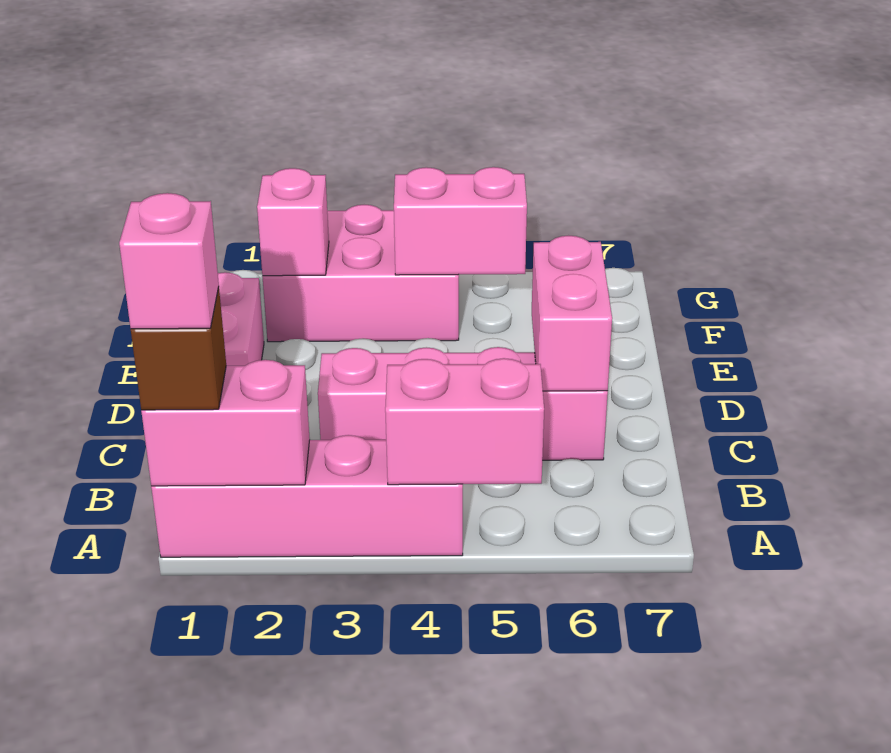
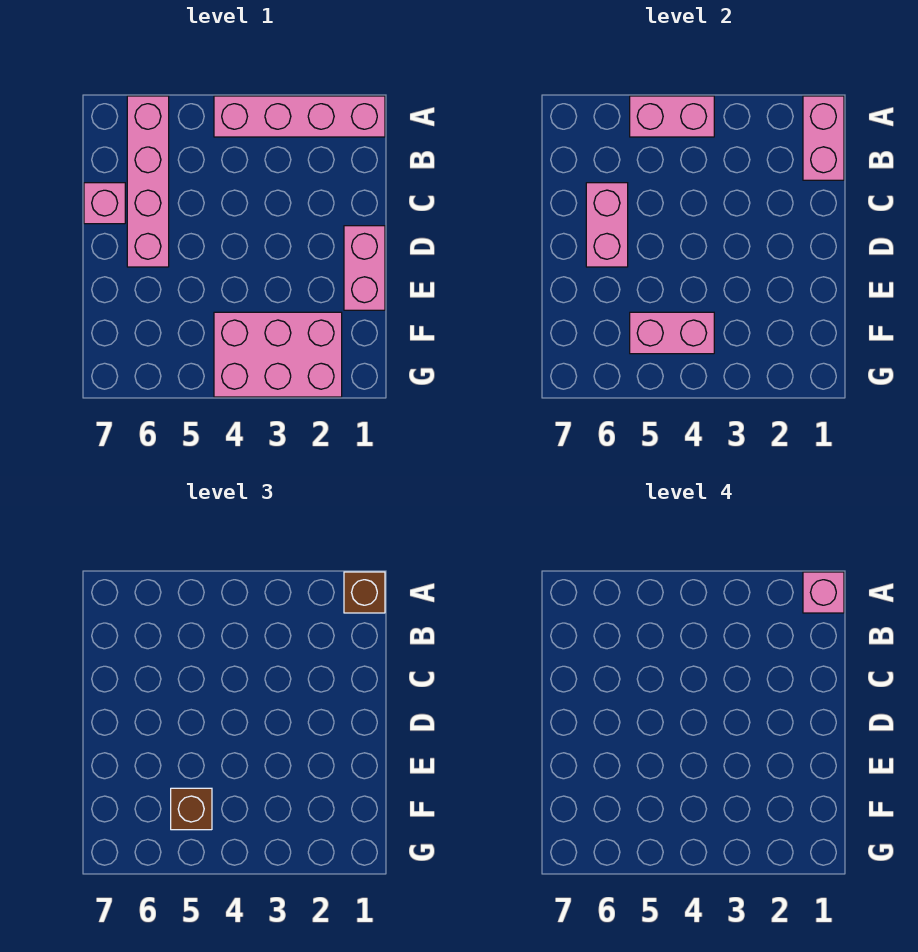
pink 1x2 brick [141,360,310,486] -> pink 1x2 brick turned to [803,96,844,180]
pink 1x4 brick [318,347,608,460] -> pink 1x4 brick turned to [127,96,169,267]
pink 1x1 brick [257,168,329,276] -> pink 1x1 brick moved to [84,183,125,224]
none -> brown 1x1 brick [171,788,212,830]

